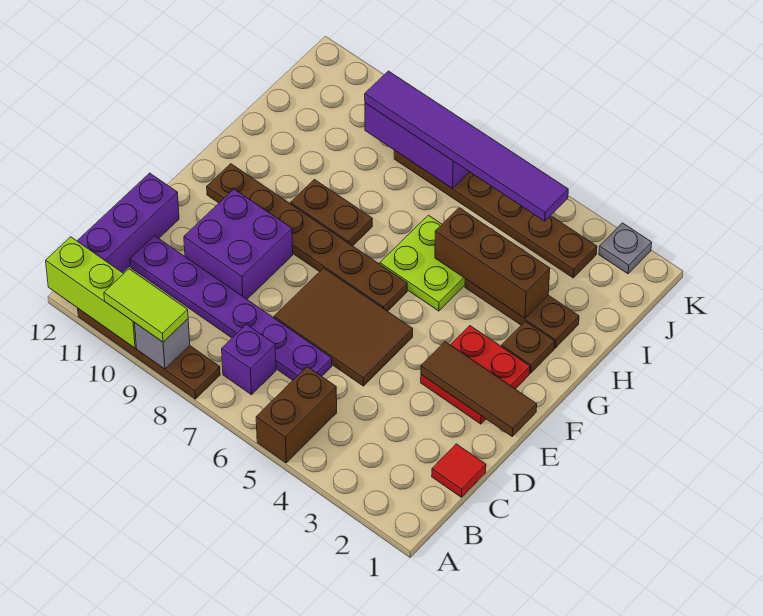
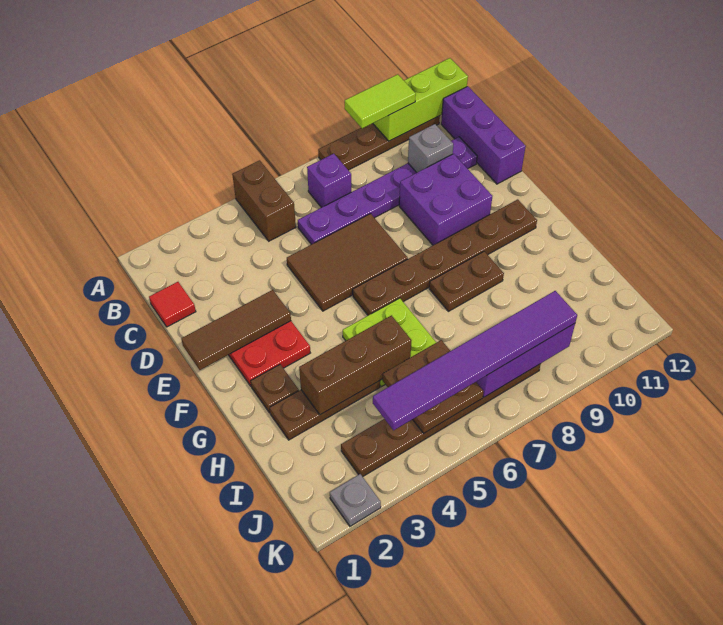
grey 1x1 brick [135,319,190,369] -> grey 1x1 brick moved to [408,124,453,173]
none -> brown 2x2 plate [382,340,484,433]

